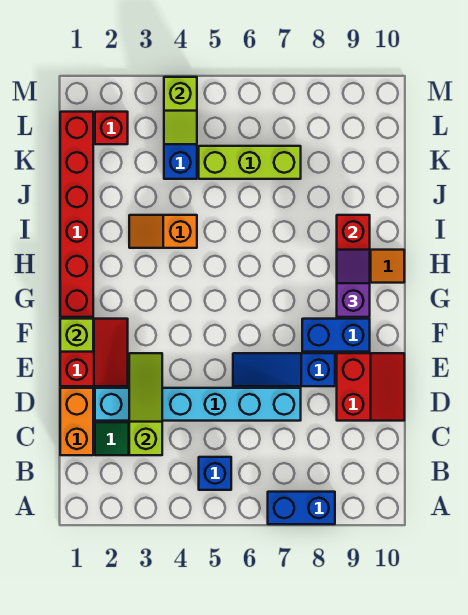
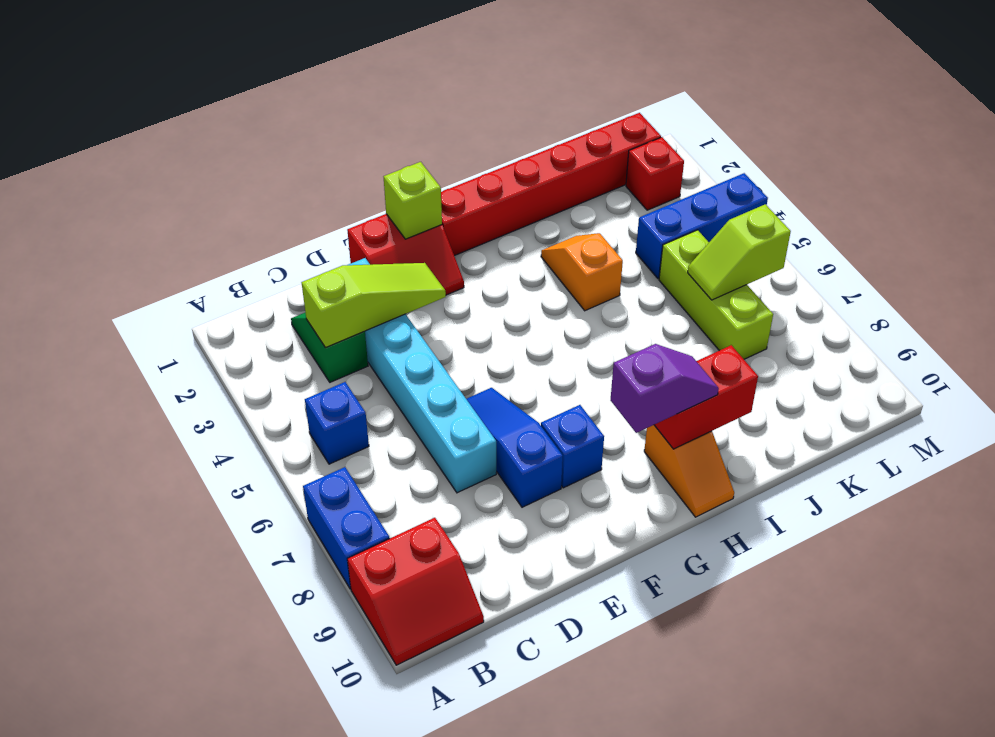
orange 1x2 brick [60,388,93,455] -> none
red 2x2 slope [337,353,404,421] -> red 2x2 slope moved to [347,518,484,665]
blue 1x2 brick [302,319,370,352] -> blue 1x1 brick [541,405,604,488]
lime 1x2 slope [164,77,197,144] -> lime 1x2 slope moved to [688,204,791,300]

